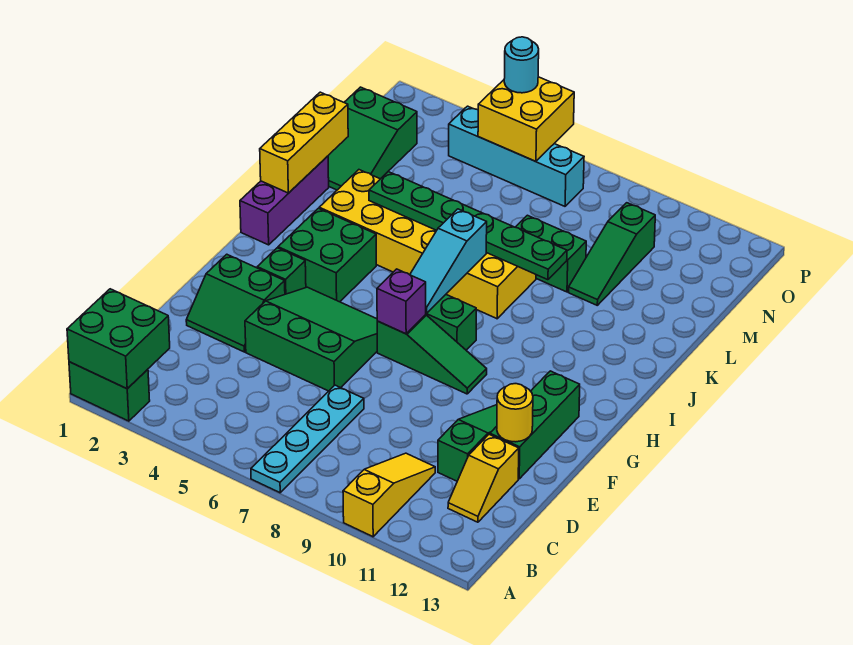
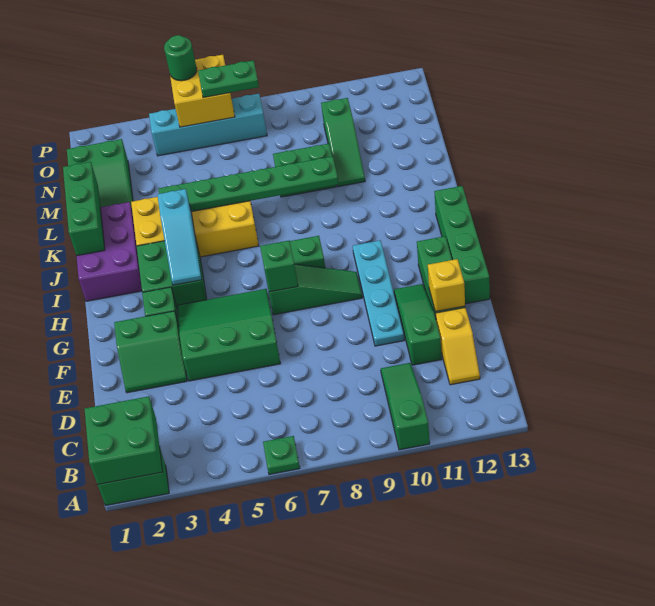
none -> green 1x1 plate [263,436,300,474]
cyan 1x4 plate [251,385,364,493] -> cyan 1x4 plate moved to [353,240,404,346]
yellow 1x3 slope [343,453,435,537] -> green 1x3 slope [381,363,430,450]
yellow 1x1 round brick [497,384,533,442] -> yellow 1x1 brick [428,259,465,312]
none -> green 1x4 brick [434,186,490,304]
purple 1x1 brick [377,269,426,334] -> green 1x1 brick [260,241,298,292]
cyan 1x3 slope [410,209,487,313] -> cyan 1x3 slope moved to [157,189,202,285]
purple 1x3 brick [240,156,329,245] -> purple 2x3 brick [77,202,142,301]
yellow 1x3 brick [260,92,348,193] -> green 1x3 brick [63,162,105,256]
yellow 2x6 brick [319,170,536,319] -> yellow 2x4 brick [131,197,259,257]
none -> green 1x2 plate [198,60,259,98]
cyan 1x1 round brick [504,37,539,93] -> green 1x1 round brick [164,35,197,81]

